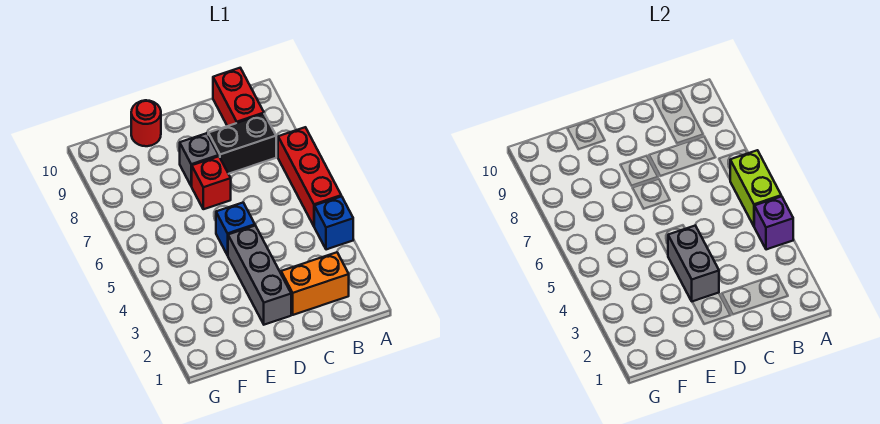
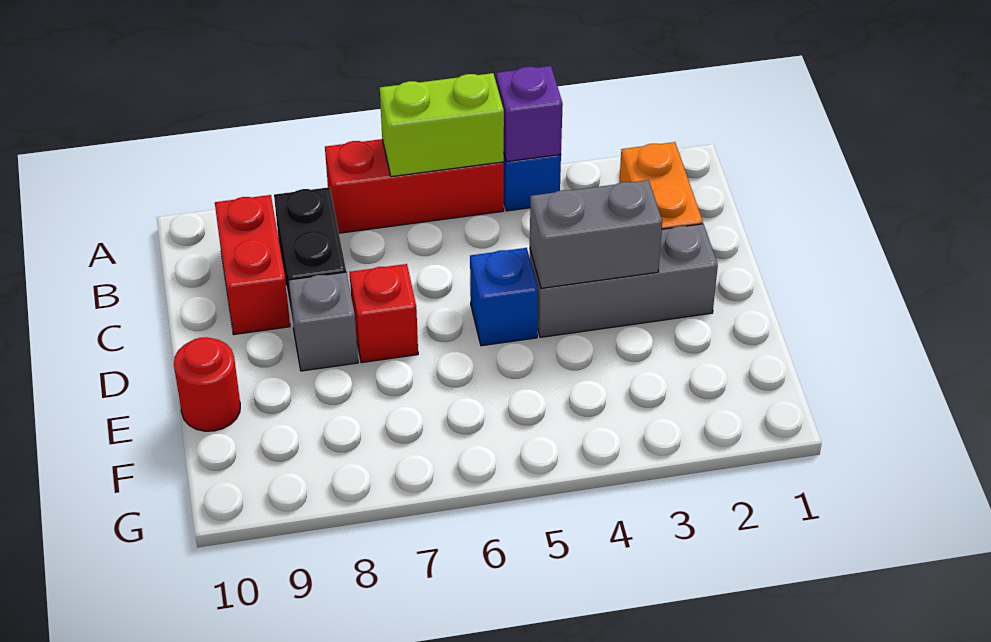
red 1x2 brick [213,68,264,126] -> red 1x2 brick turned to [215,195,290,334]

